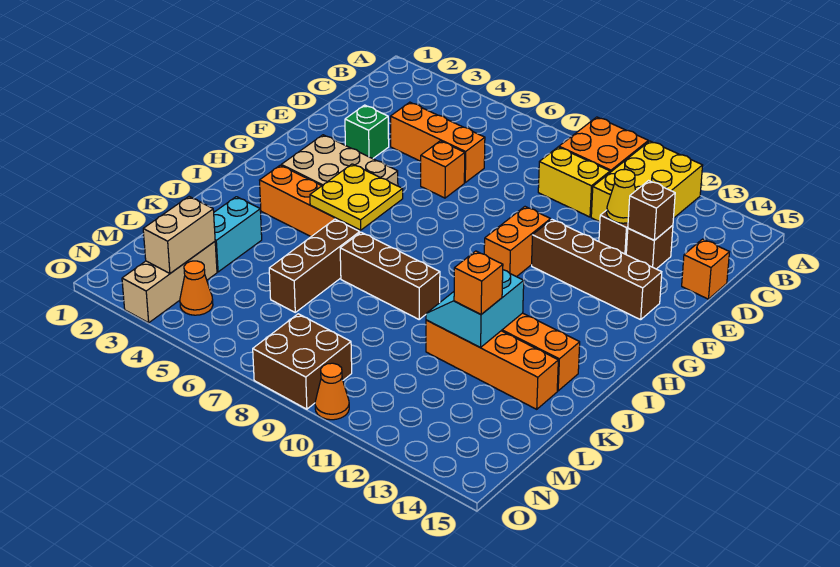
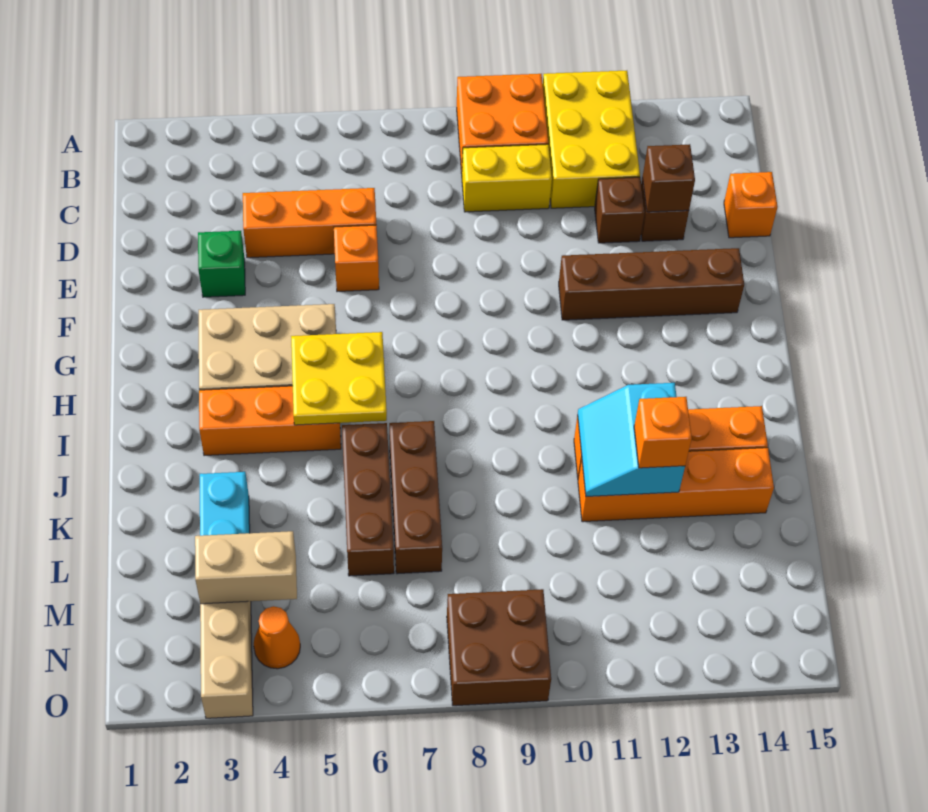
yellow 1x1 cone [607,169,636,223] -> none
orange 1x2 brick [484,207,551,277] -> none
brown 1x3 brick [340,232,440,319] -> brown 1x3 brick turned to [389,421,442,574]
tan 1x2 brick [143,197,215,273] -> tan 1x2 brick turned to [195,531,297,604]
orange 1x1 cone [315,363,349,420] -> none

